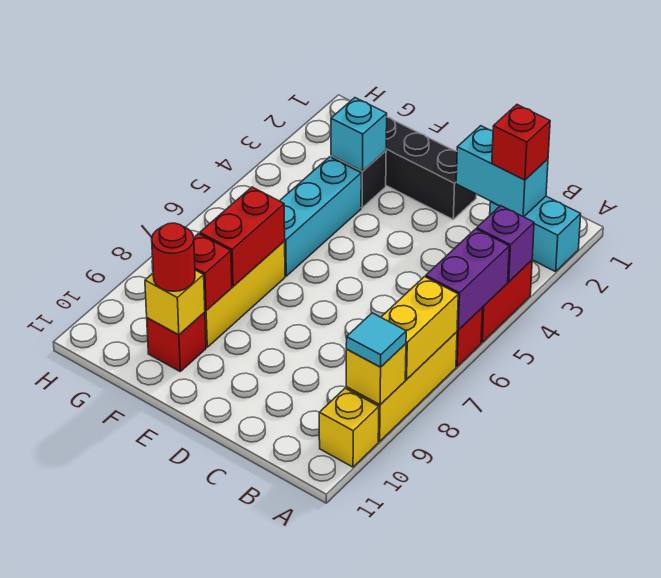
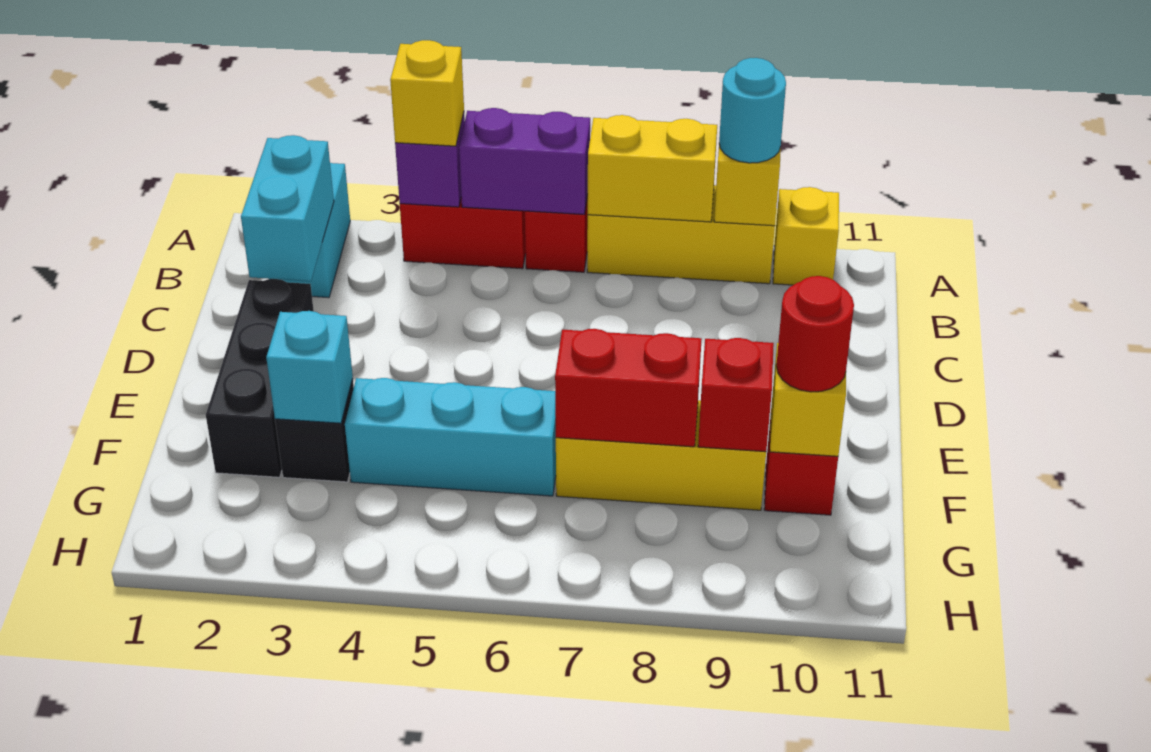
none -> yellow 1x1 brick [390,40,464,146]
cyan 1x1 tile [346,313,406,367] -> cyan 1x1 round brick [719,58,786,163]
red 1x1 brick [492,105,550,180] -> none

